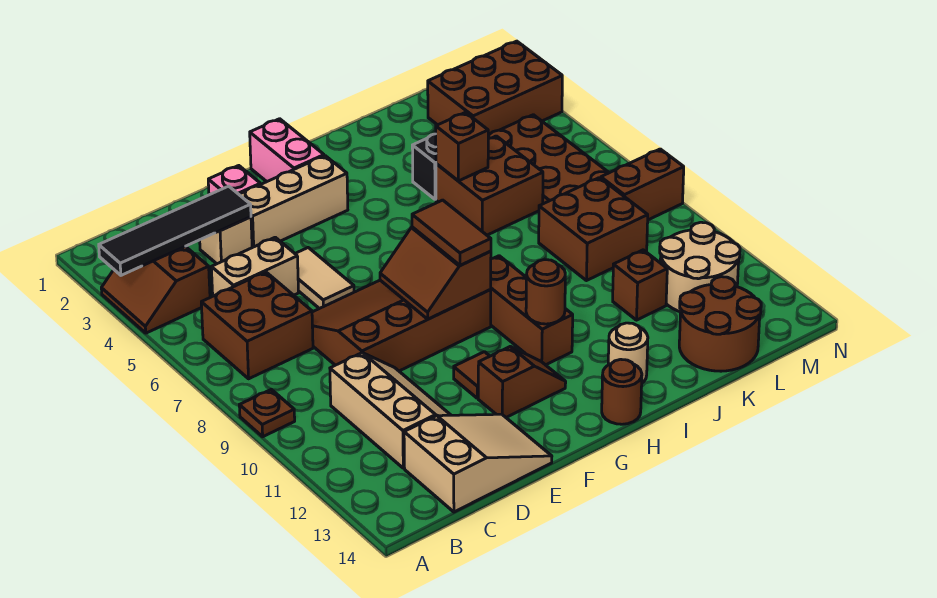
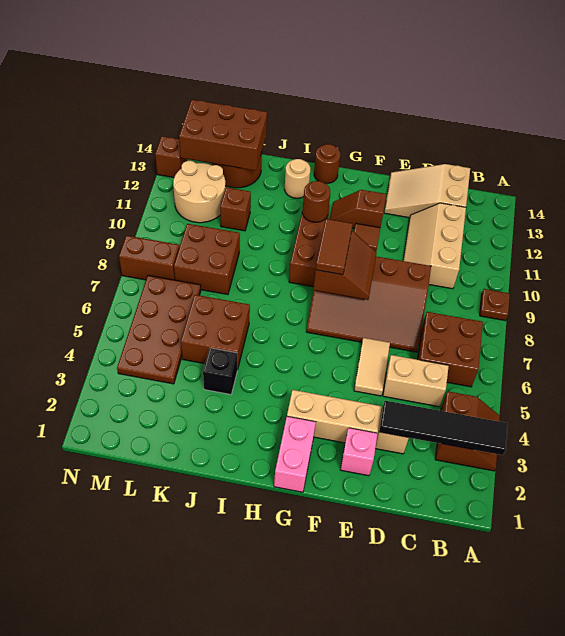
brown 1x1 brick [436,112,489,181] -> brown 1x1 brick moved to [155,136,187,178]
brown 2x3 brick [428,41,562,135] -> brown 2x3 brick moved to [179,100,267,171]

